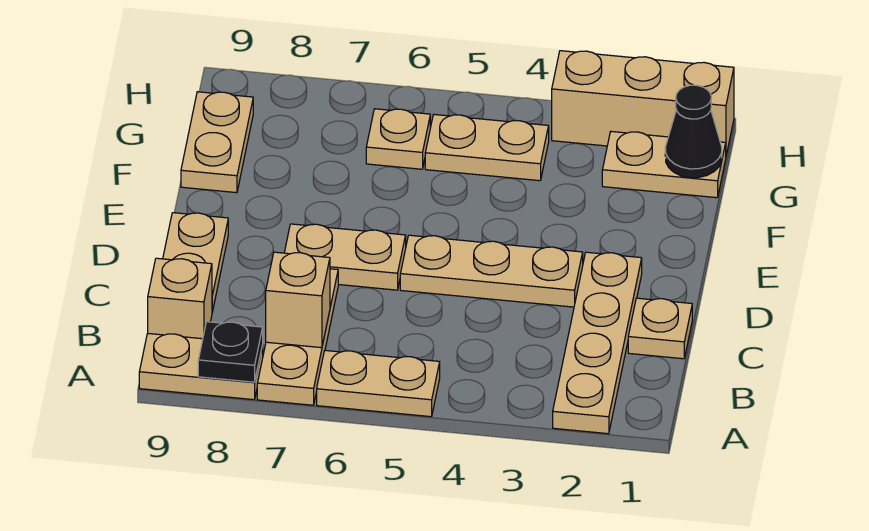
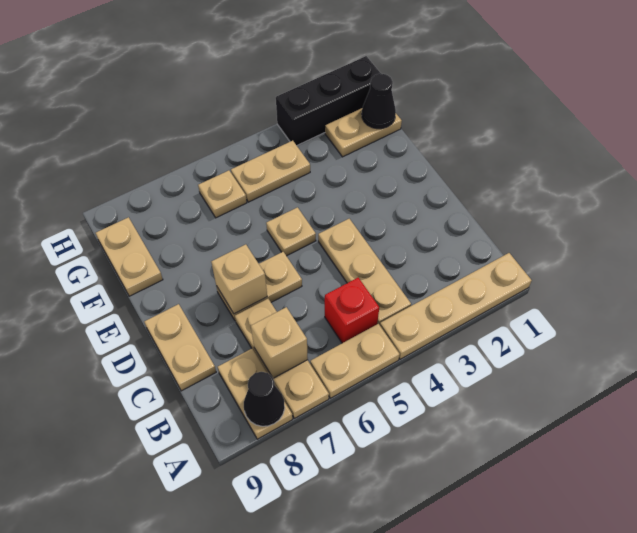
tan 1x4 plate [553,252,642,434] -> tan 1x4 plate turned to [380,253,532,359]
tan 1x2 plate [139,333,263,400] -> tan 1x2 plate turned to [218,349,293,439]
black 1x1 plate [198,322,263,382] -> black 1x1 cone [244,372,285,426]
none -> red 1x1 brick [325,278,379,343]
tan 1x1 brick [148,258,212,339] -> tan 1x1 brick moved to [211,244,267,314]
tan 1x1 plate [628,298,692,359] -> tan 1x1 plate moved to [266,207,316,256]
tan 1x3 plate [400,235,583,307] -> tan 1x3 plate turned to [318,219,411,325]
tan 1x3 brick [552,51,734,155] -> black 1x3 brick [276,56,381,145]

